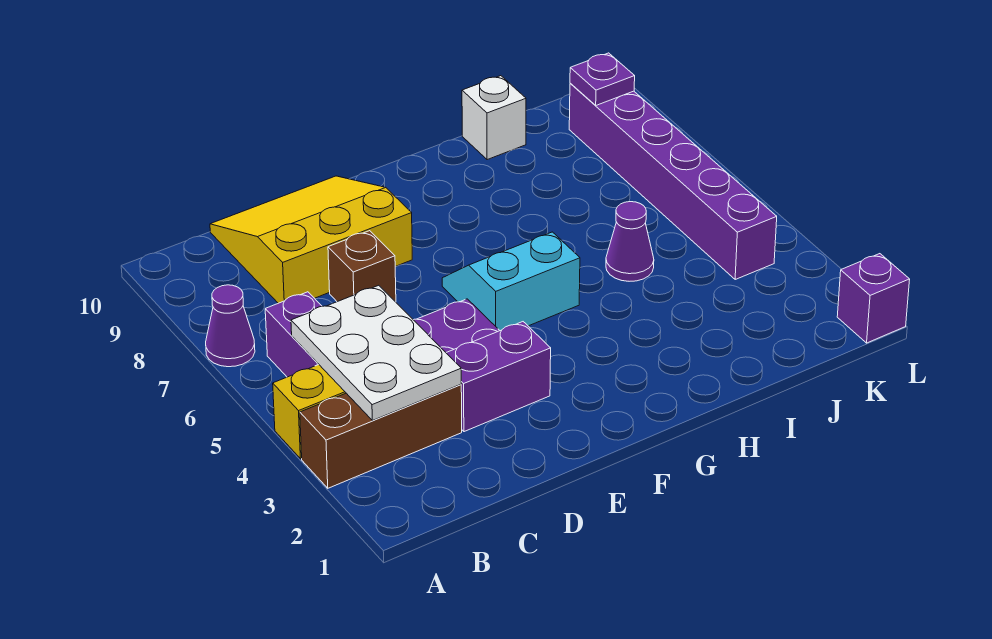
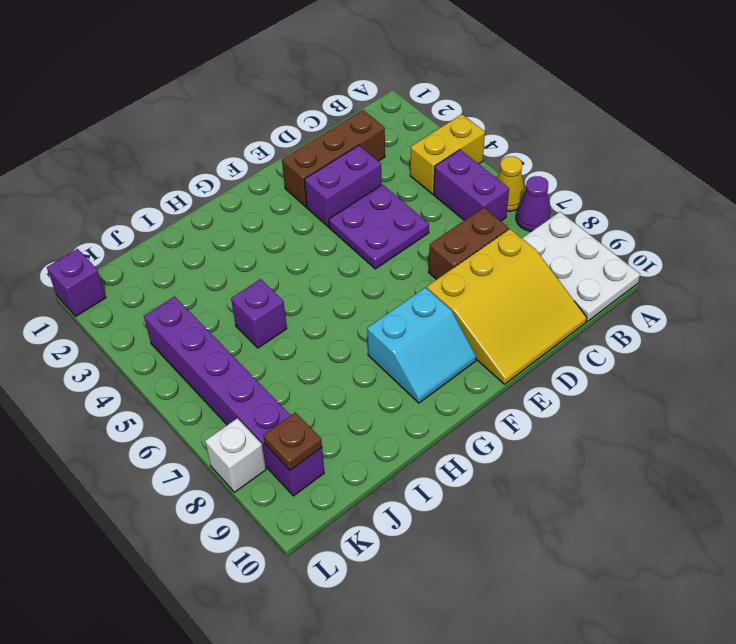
brown 1x3 brick [300,385,462,488] -> brown 1x3 brick moved to [282,110,385,207]
none -> yellow 1x1 cone [497,156,525,211]
white 2x3 plate [291,285,461,421] -> white 2x3 plate moved to [522,212,640,321]
brown 1x1 brick [328,231,396,302] -> brown 1x2 brick [429,208,509,280]
cyan 2x2 slope [442,232,580,331] -> cyan 2x2 slope moved to [367,288,476,403]
purple 1x1 cone [606,202,654,281] -> purple 1x1 brick [231,279,287,348]
white 1x1 brick [462,76,526,160] -> white 1x1 brick moved to [205,418,266,492]
purple 1x1 plate [570,53,635,105] -> brown 1x1 plate [263,413,322,470]

